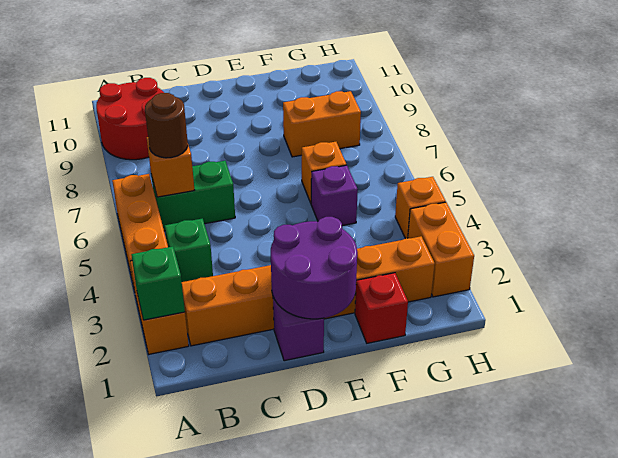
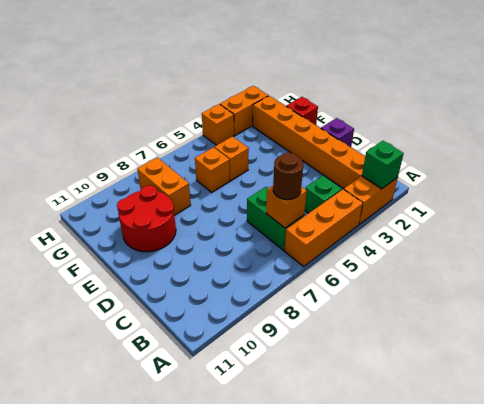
red 2x2 round brick [96,78,164,160] -> red 2x2 round brick moved to [117,185,176,252]
purple 2x2 round brick [271,217,357,319] -> none
purple 1x1 brick [311,165,358,226] -> orange 1x1 brick [214,137,249,181]

